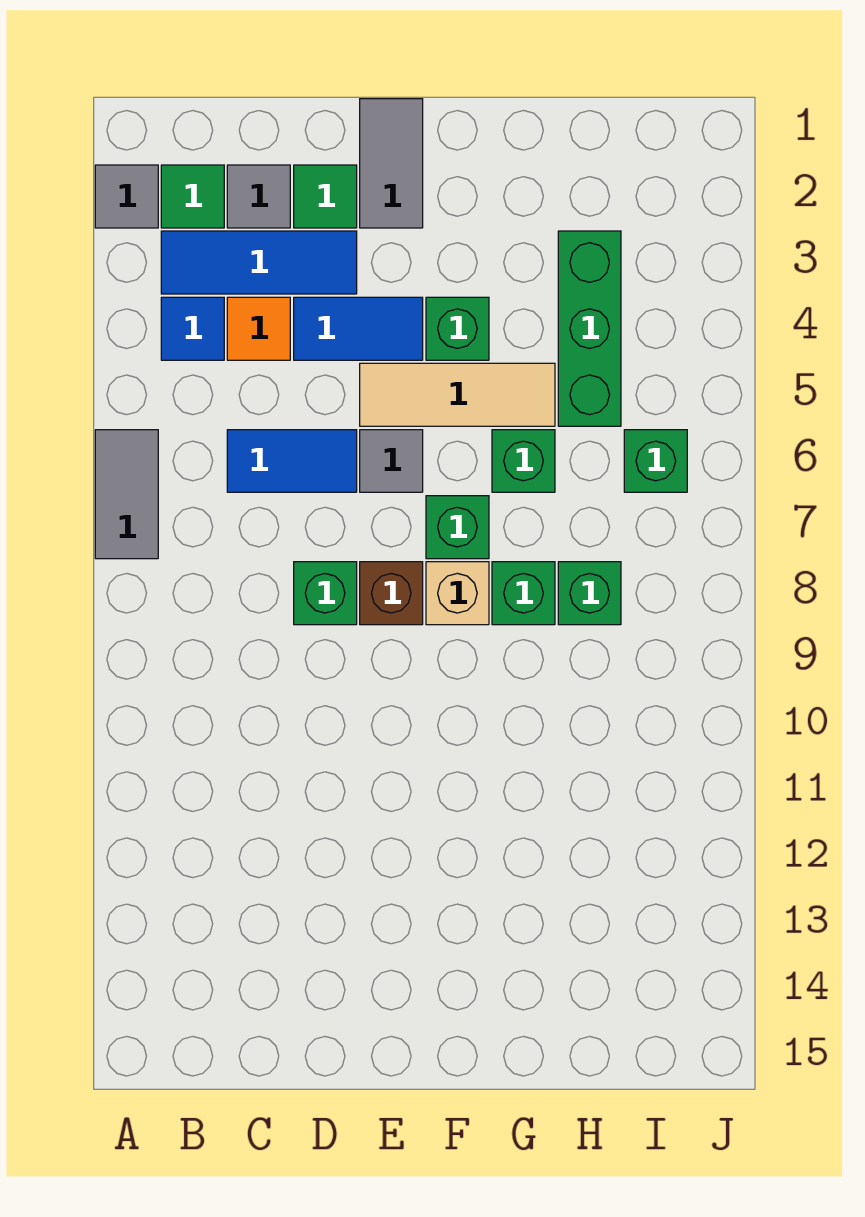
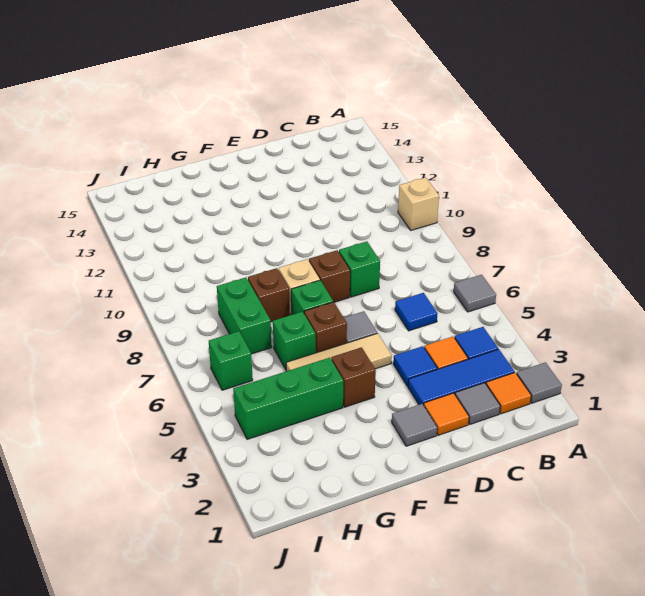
grey 1x2 tile [95,430,158,559] -> grey 1x1 tile [454,275,496,312]
none -> tan 1x1 brick [398,177,439,230]
green 1x1 tile [161,165,224,228] -> orange 1x1 tile [486,373,531,414]
blue 1x2 tile [227,430,357,492] -> blue 1x1 tile [395,293,438,331]
green 1x1 tile [294,165,357,228] -> orange 1x1 tile [424,393,469,435]
blue 1x2 tile [294,297,423,360] -> blue 1x1 tile [393,346,437,387]
grey 1x2 tile [360,99,423,228] -> grey 1x1 tile [392,404,437,446]
green 1x1 brick [426,297,489,360] -> brown 1x1 brick [331,347,376,407]
none -> brown 1x1 brick [304,302,347,353]
green 1x1 brick [492,562,555,625] -> brown 1x1 brick [248,268,290,322]
green 1x3 brick [558,231,621,426] -> green 1x3 brick turned to [233,358,343,439]
green 1x1 brick [558,562,621,625] -> green 1x2 brick [217,277,272,354]

